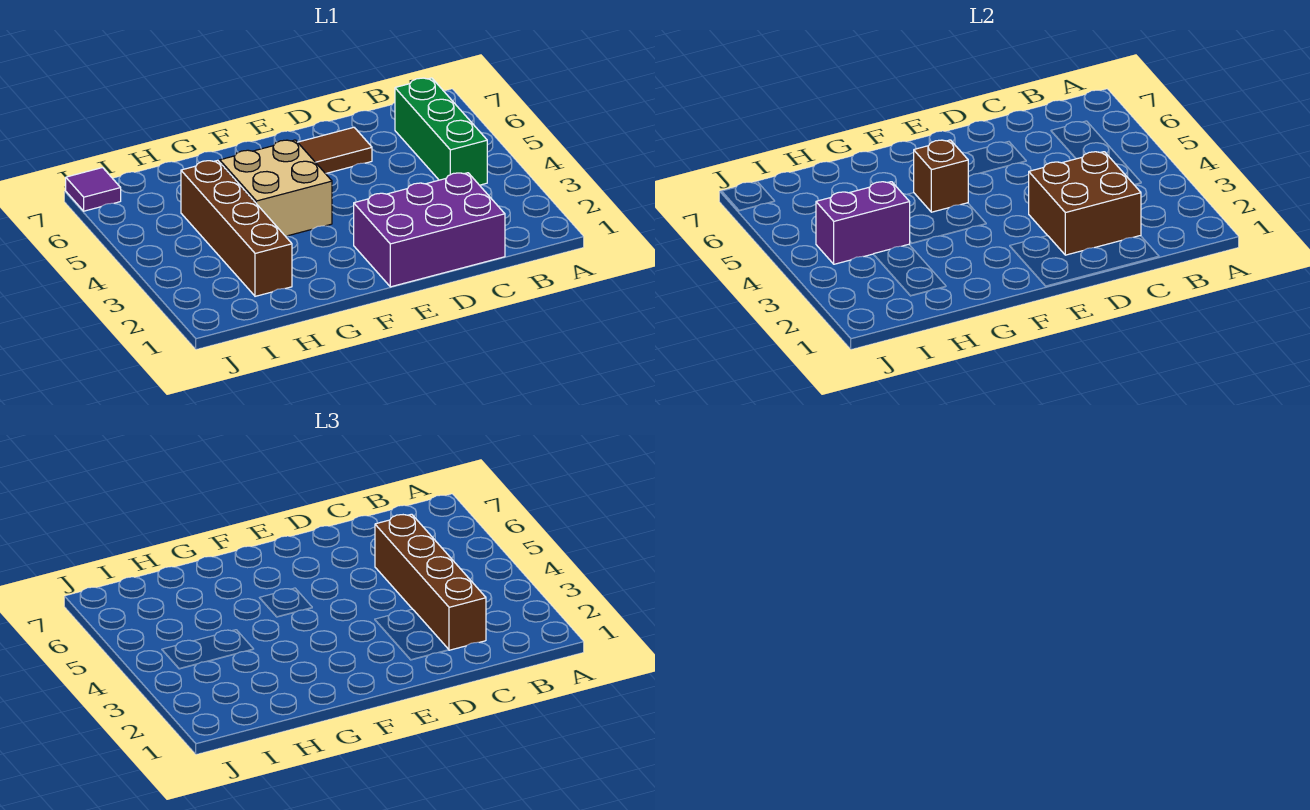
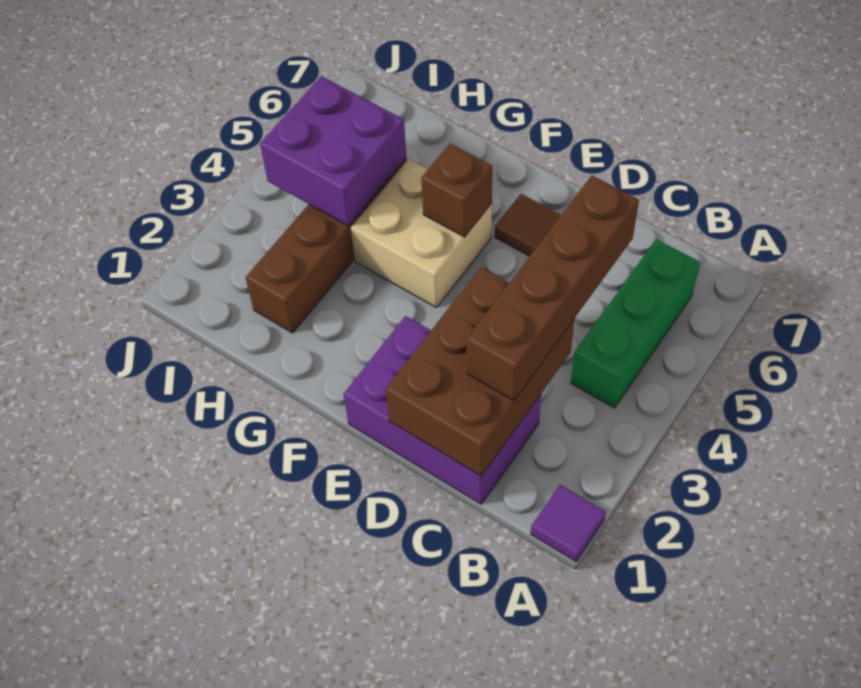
brown 2x2 brick [1029,152,1141,255] -> brown 2x3 brick [386,267,574,476]
purple 1x2 brick [816,182,910,264] -> purple 2x2 brick [260,76,406,226]
purple 1x1 tile [66,168,121,211] -> purple 1x1 tile moved to [531,485,606,562]

